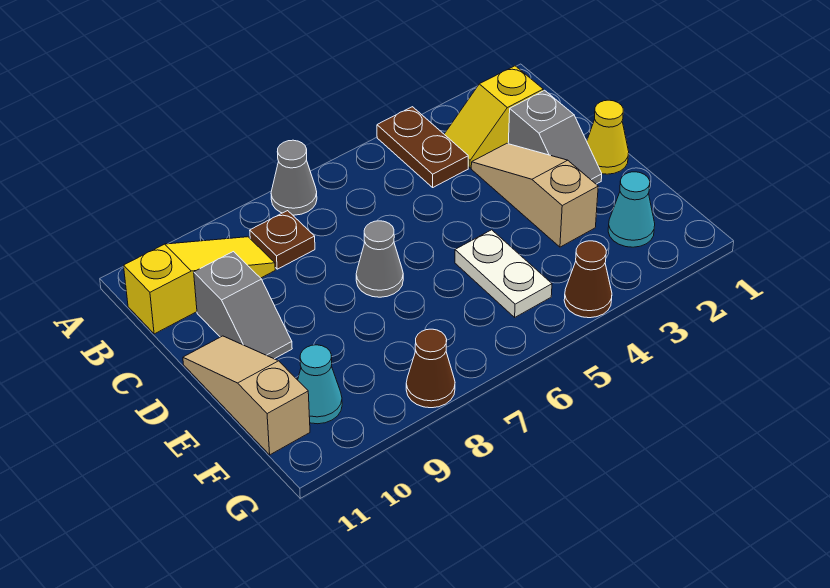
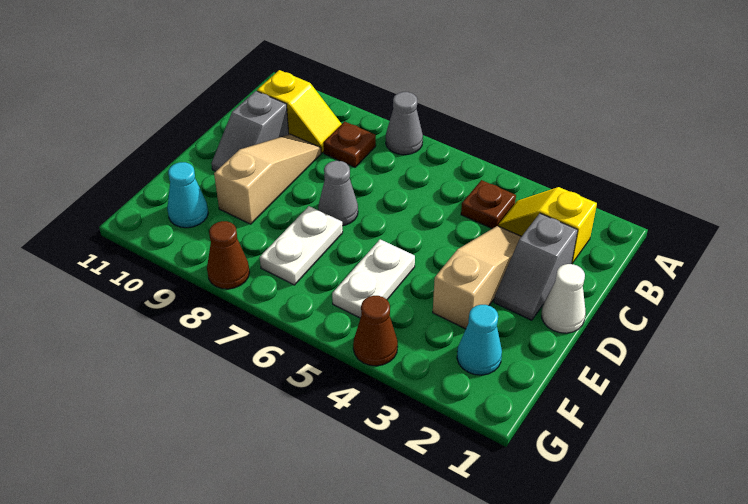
brown 1x2 plate [377,107,468,187] -> brown 1x1 plate [461,180,516,229]
yellow 1x3 slope [124,237,275,334] -> yellow 1x2 slope [257,70,341,153]
yellow 1x1 cone [587,100,629,174] -> white 1x1 cone [542,264,586,333]
tan 1x3 slope [183,336,310,455] -> tan 1x3 slope moved to [214,134,321,224]
none -> white 1x2 plate [260,206,343,285]

